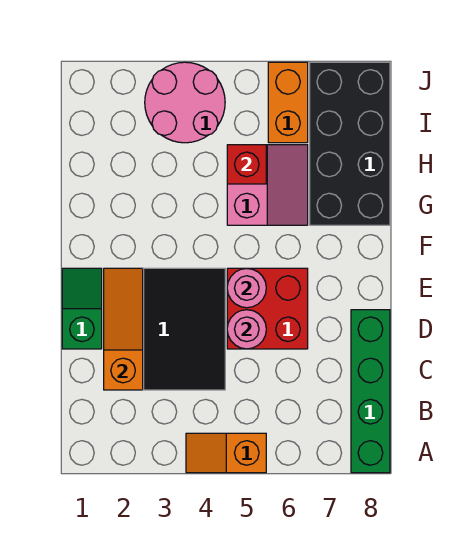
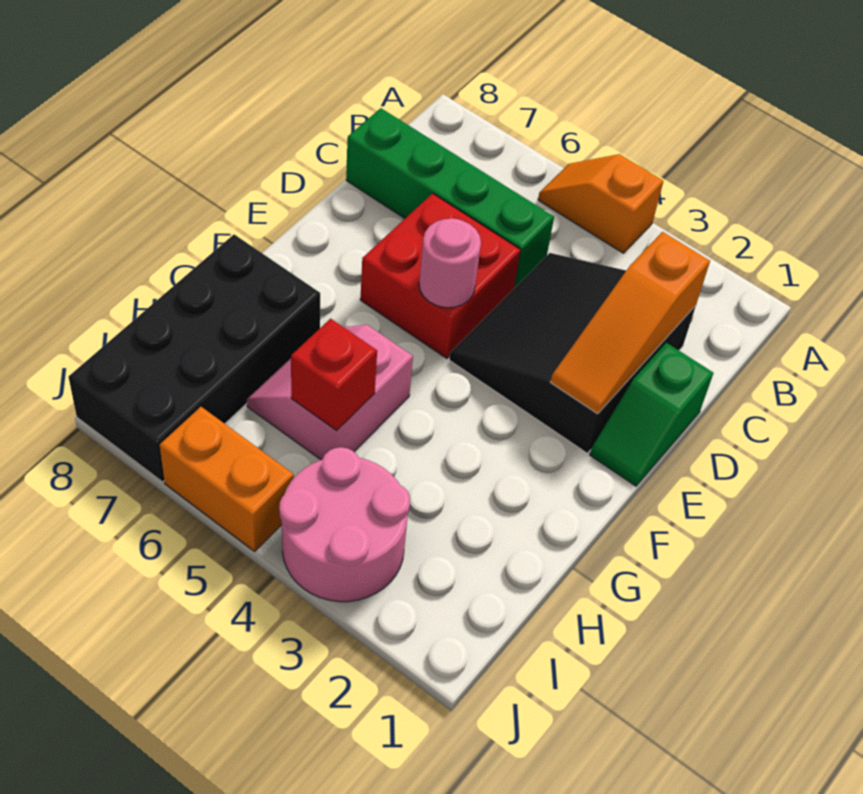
orange 1x2 slope [186,433,266,473] -> orange 1x2 slope turned to [538,154,663,253]
green 1x4 brick [351,310,390,473] -> green 1x4 brick turned to [346,108,554,288]
pink 1x1 round brick [227,310,266,349] -> none
orange 1x2 brick [268,62,308,143] -> orange 1x2 brick turned to [160,407,294,551]

